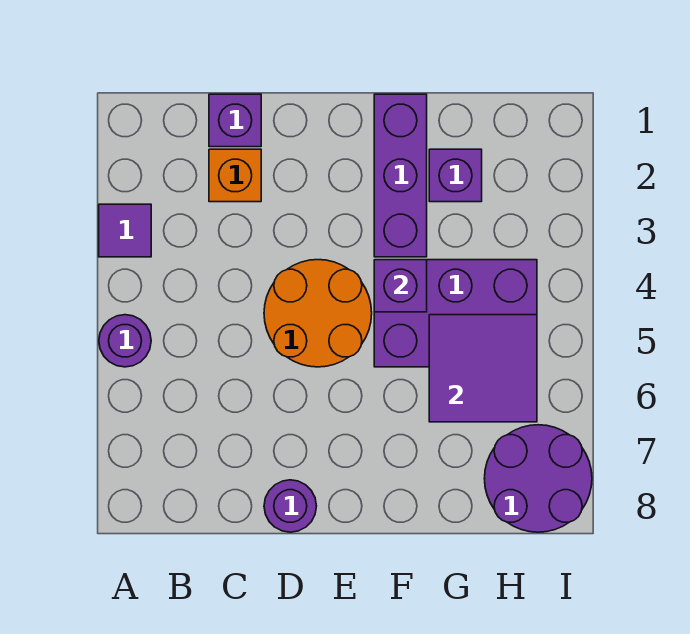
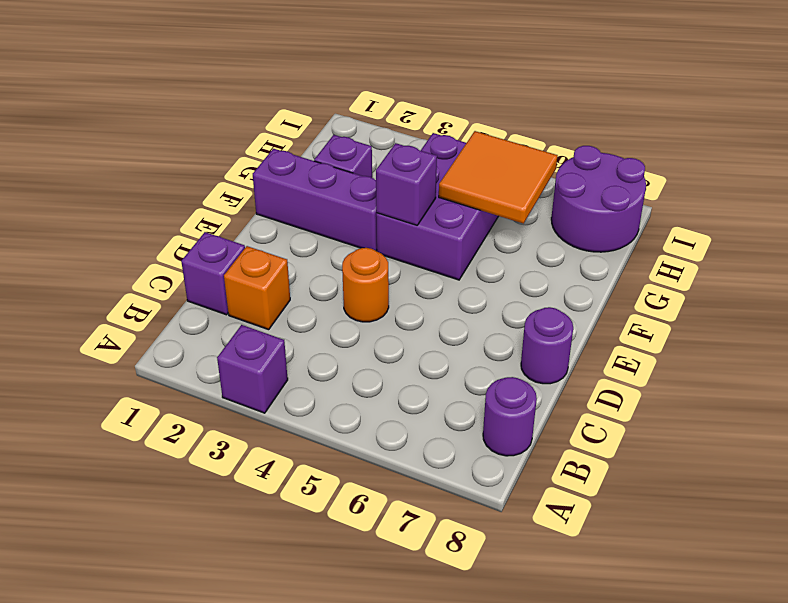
purple 1x1 tile [99,204,151,257] -> purple 1x1 brick [217,325,288,413]
purple 1x1 round brick [99,315,151,367] -> purple 1x1 round brick moved to [483,377,537,456]
orange 2x2 round brick [264,260,372,367] -> orange 1x1 round brick [342,248,389,322]
purple 2x2 tile [429,315,537,422] -> orange 2x2 tile [439,131,558,224]

